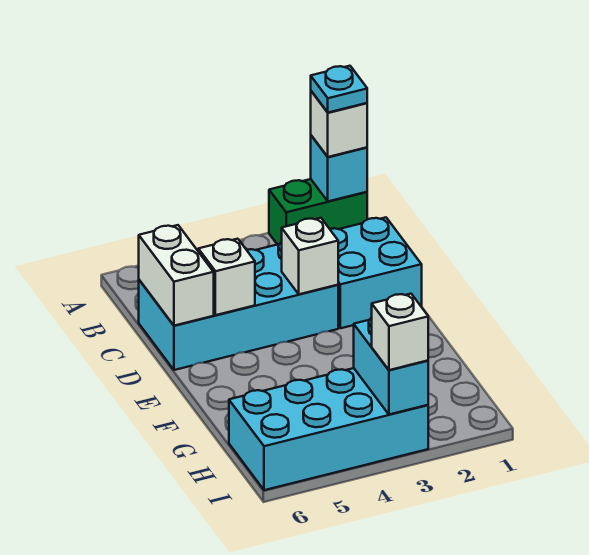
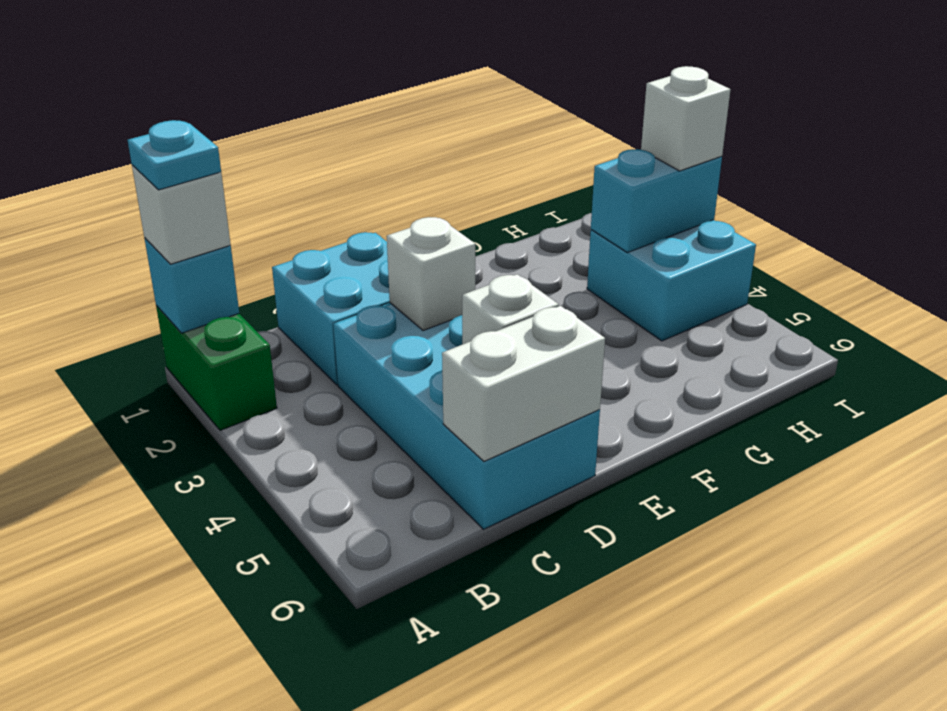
cyan 2x4 brick [229,368,428,490] -> cyan 2x2 brick [587,220,756,341]

